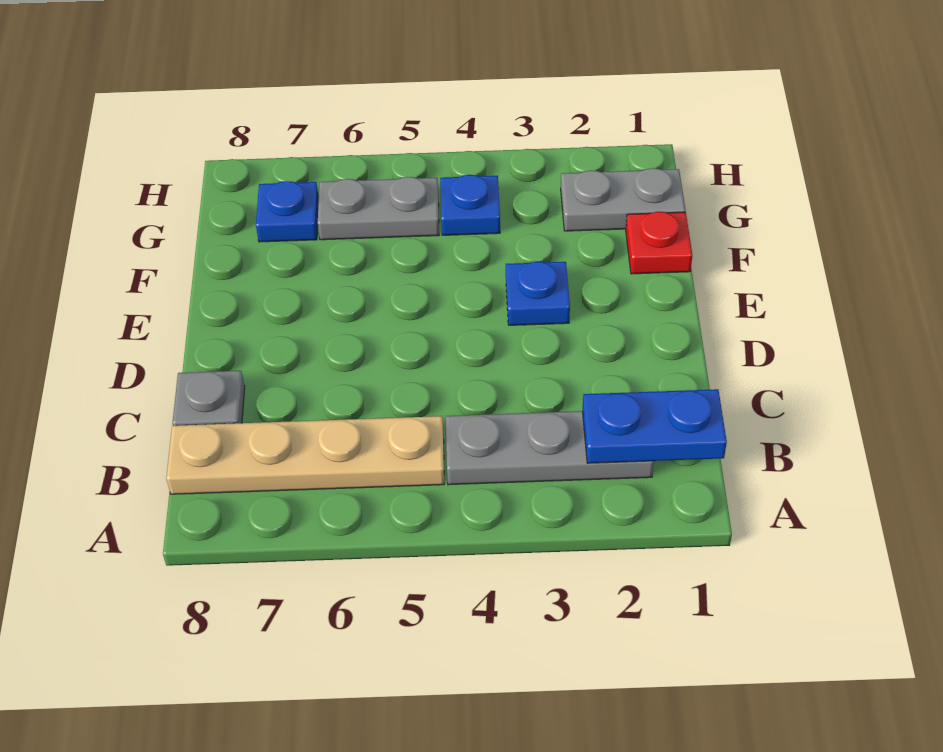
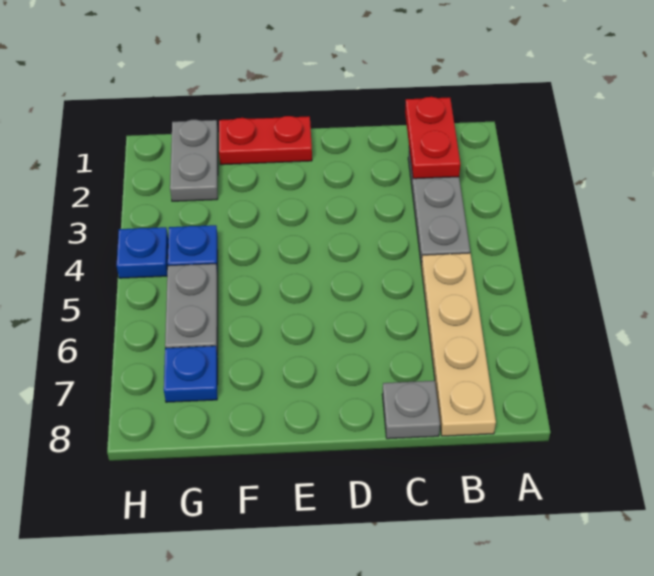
blue 1x2 plate [582,389,727,463] -> red 1x2 plate [405,97,460,179]
blue 1x1 plate [506,262,570,325] -> blue 1x1 plate moved to [117,227,168,278]
red 1x1 plate [626,212,692,274] -> red 1x2 plate [219,116,312,165]

